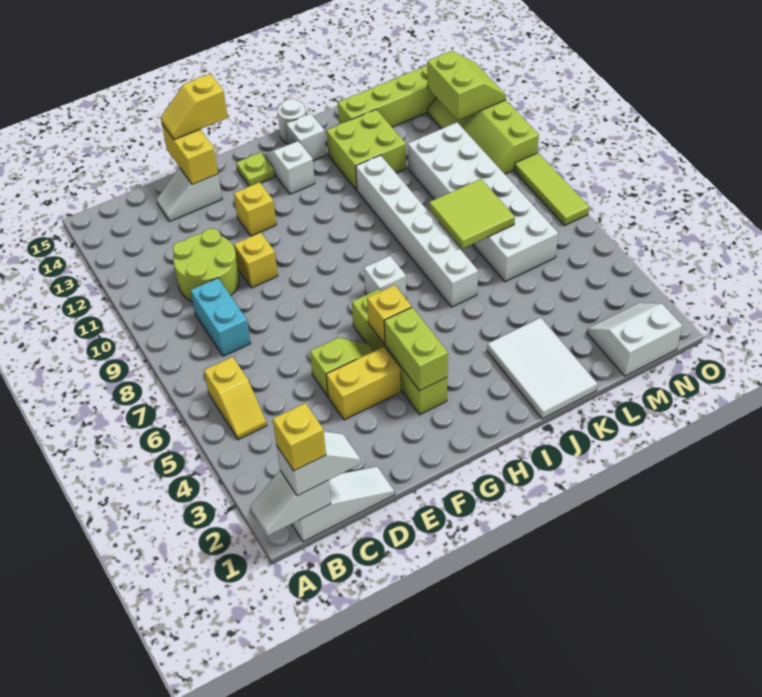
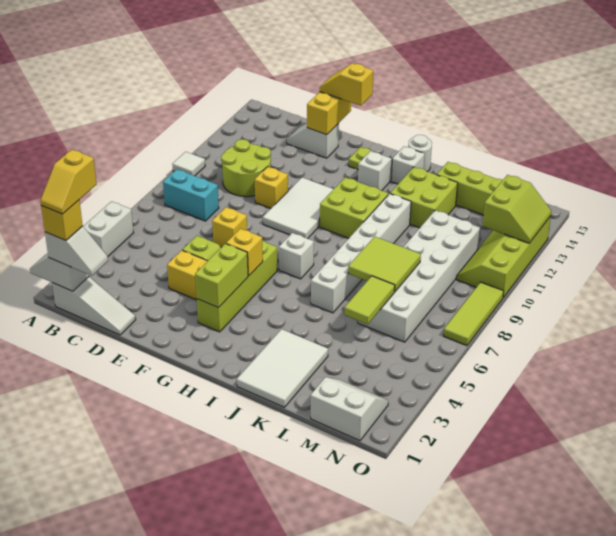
none -> white 1x2 brick [83,201,133,256]
none -> white 1x1 tile [172,152,205,176]
yellow 1x2 slope [204,357,267,440] -> yellow 1x2 slope moved to [40,150,97,214]
cyan 1x2 brick [191,278,251,356] -> cyan 1x2 brick turned to [163,169,219,221]
none -> white 2x3 tile [263,177,333,239]
yellow 1x1 brick [234,182,276,236] -> yellow 1x1 brick moved to [212,207,247,247]
none -> lime 2x2 brick [320,177,389,238]
none -> lime 1x2 tile [345,276,395,324]

